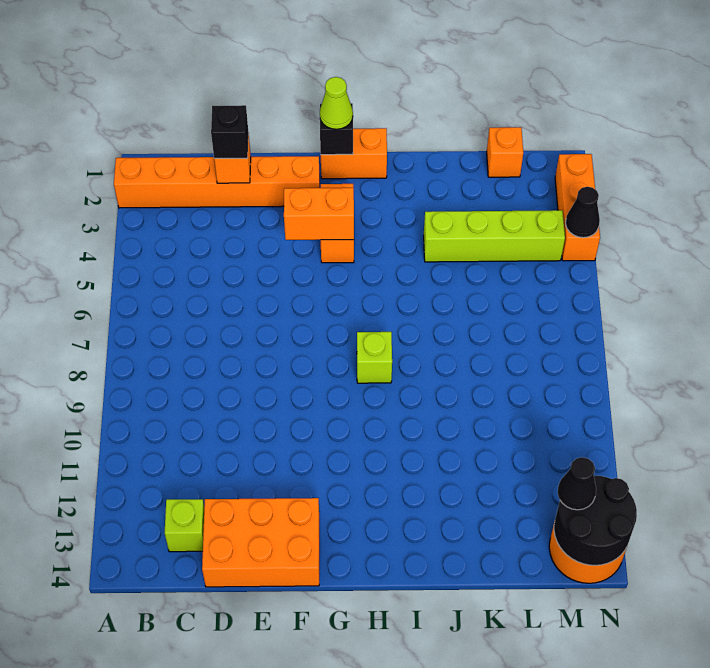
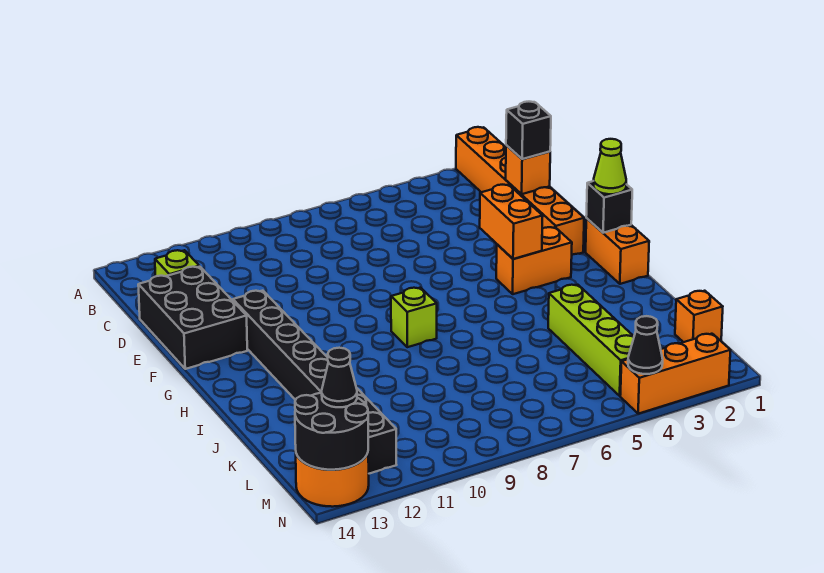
orange 2x3 brick [202,498,319,587] -> black 2x3 brick [138,267,247,369]
none -> black 1x8 brick [233,291,396,474]

